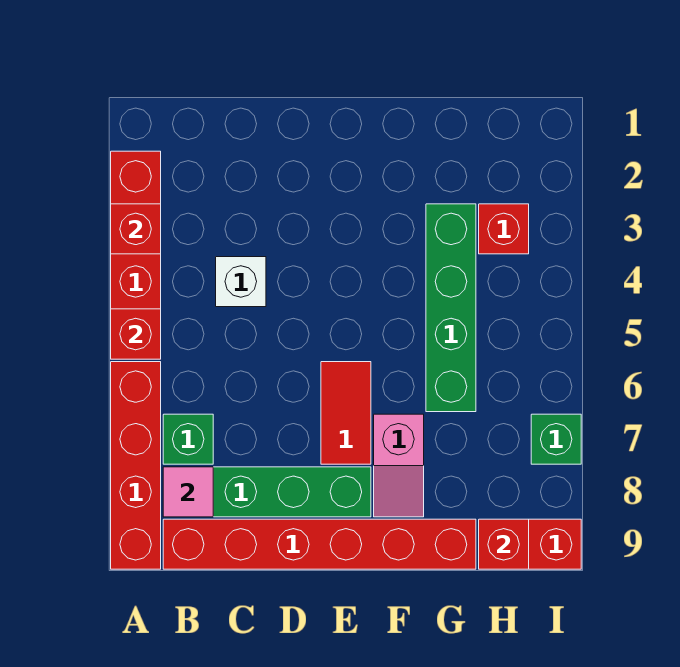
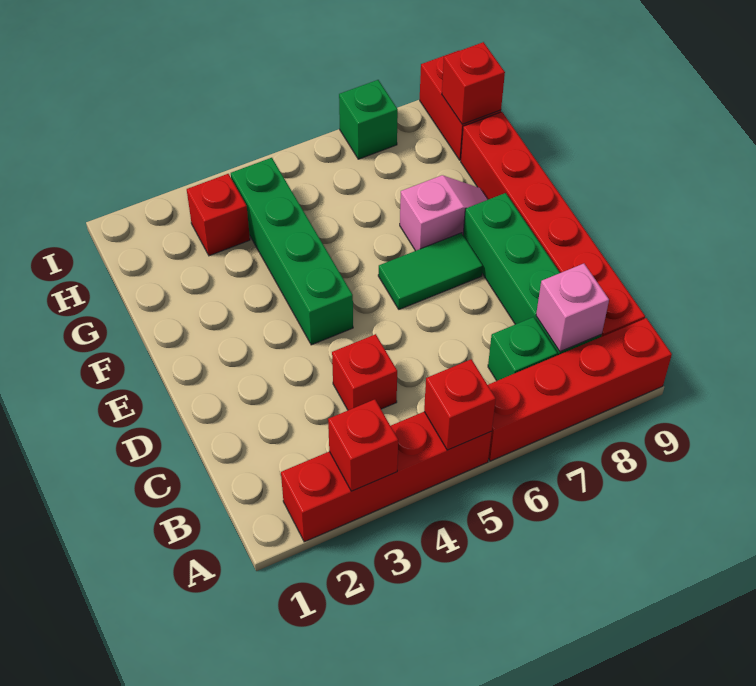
pink 1x1 tile [163,467,213,517] -> pink 1x1 brick [536,264,609,352]
white 1x1 brick [216,257,266,307] -> red 1x1 brick [332,334,397,410]
red 1x2 tile [321,362,371,464] -> green 1x2 tile [378,233,483,309]
green 1x4 brick [426,204,476,412] -> green 1x4 brick turned to [231,158,353,345]

